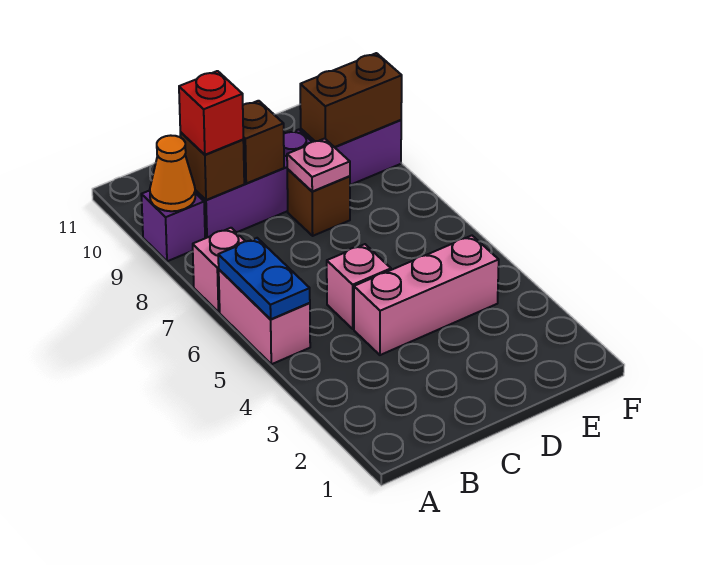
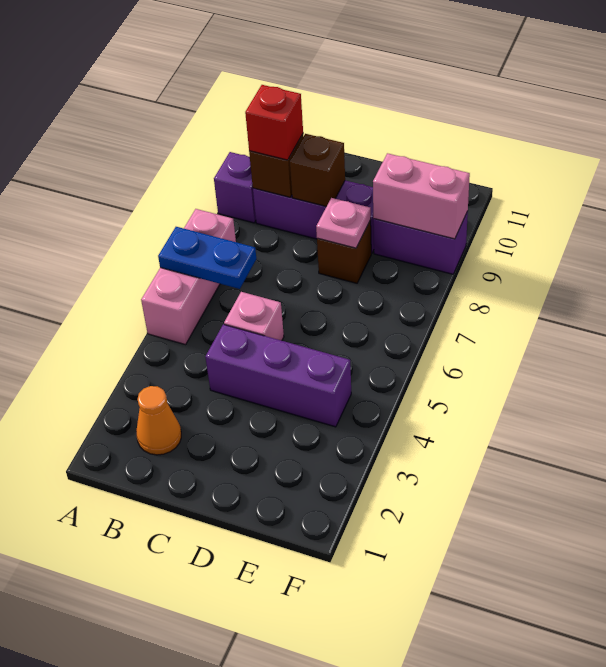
blue 1x2 plate [218,238,310,319] -> blue 1x2 plate turned to [158,227,256,289]
orange 1x1 cone [150,135,195,211] -> orange 1x1 cone moved to [136,386,181,455]
pink 1x3 brick [354,236,499,355] -> purple 1x3 brick [205,324,351,427]
brown 1x2 brick [300,53,402,147] -> pink 1x2 brick [373,153,470,239]

